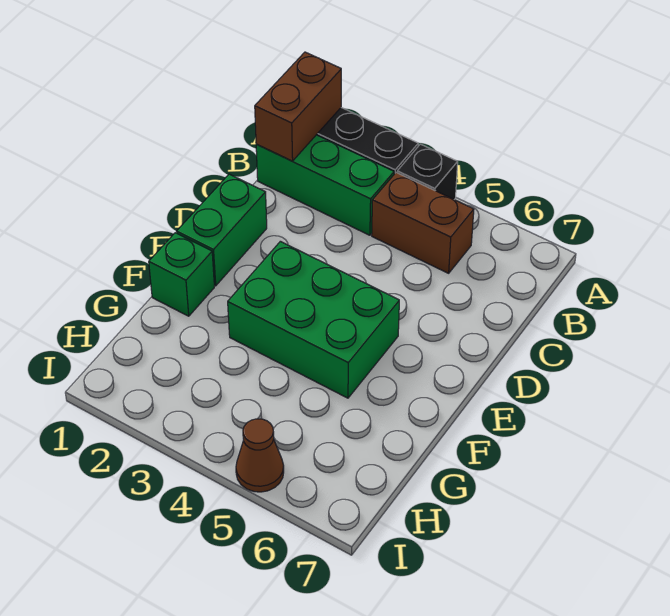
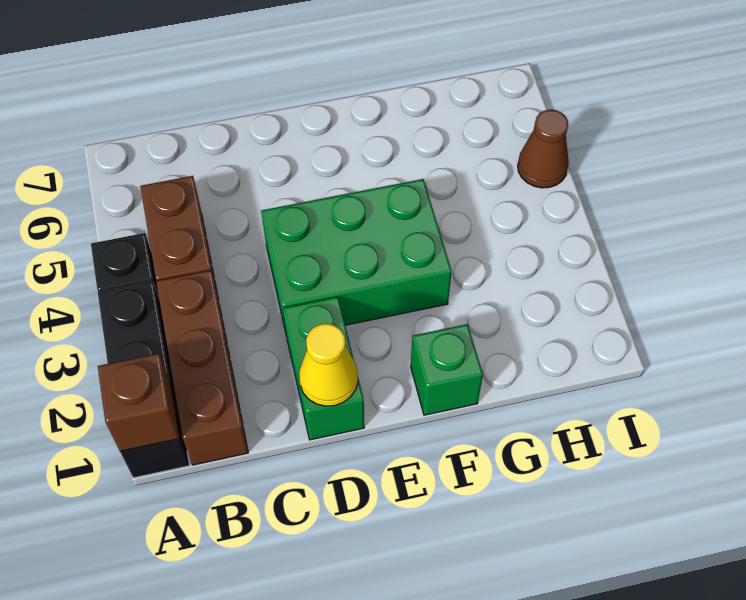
brown 1x2 brick [255,52,341,161] -> brown 1x1 brick [98,353,180,451]
green 1x3 brick [256,135,394,235] -> brown 1x3 brick [156,270,248,465]
green 1x2 brick [177,174,267,286] -> green 1x2 brick turned to [283,297,364,440]
none -> yellow 1x1 cone [299,323,358,406]
green 2x3 brick [228,241,399,398] -> green 2x3 brick turned to [261,179,452,336]

